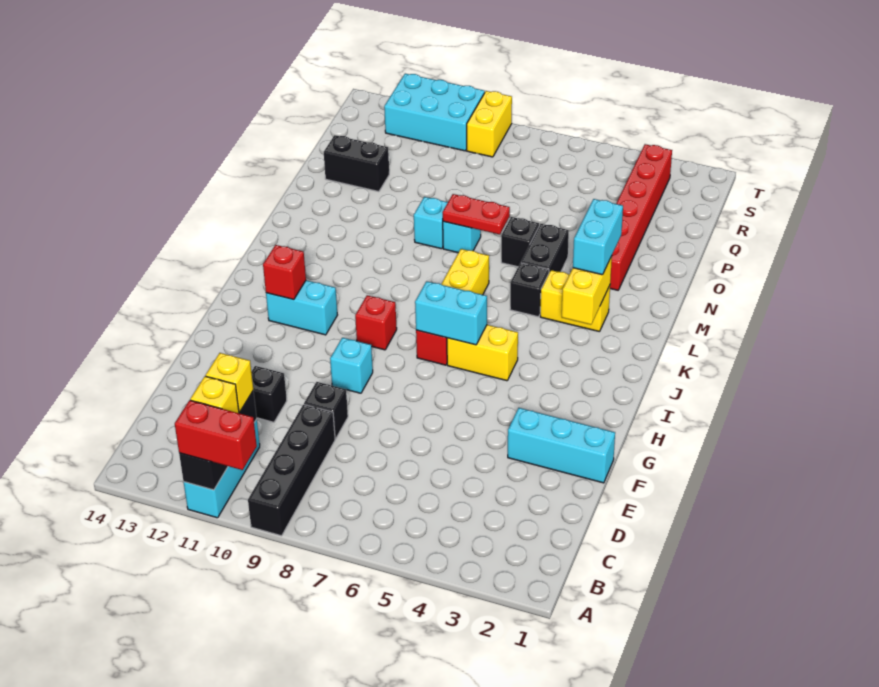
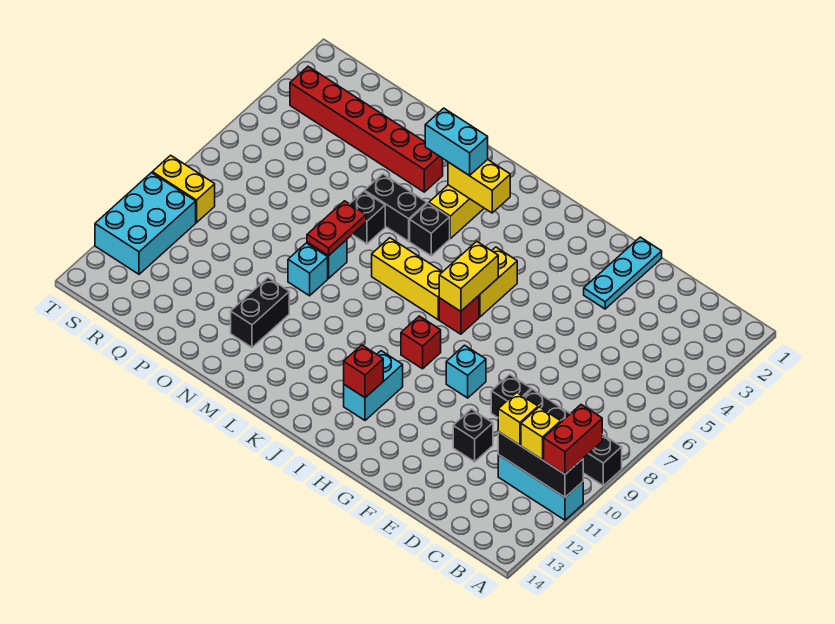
cyan 1x3 brick [508,408,615,483] -> cyan 1x3 plate [584,237,662,309]
cyan 1x2 brick [415,281,487,345] -> yellow 1x2 brick [439,241,498,311]
black 1x2 brick [324,135,389,192] -> black 1x2 brick moved to [231,278,289,347]

